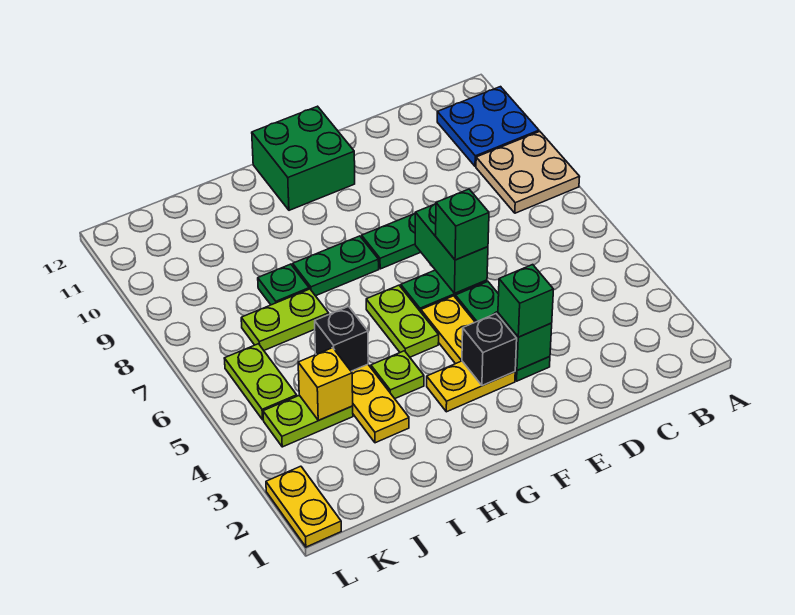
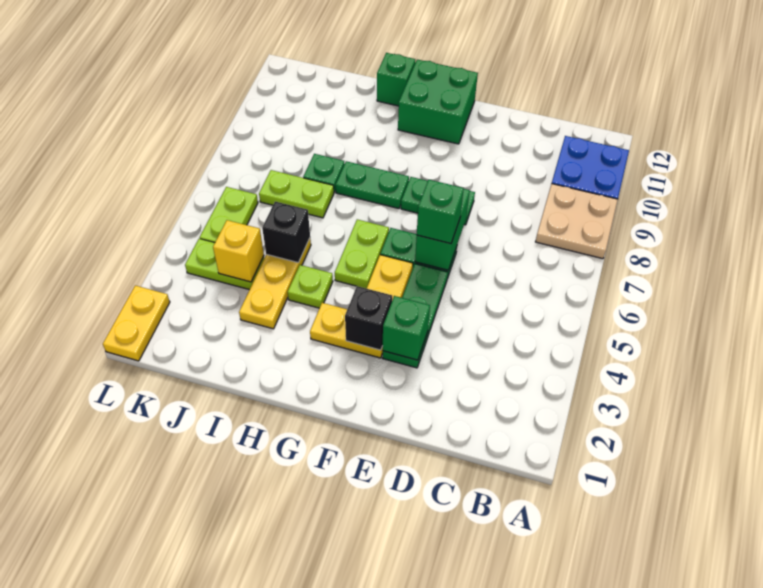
green 1x1 brick [498,265,554,337] -> green 1x1 brick moved to [377,53,415,106]

